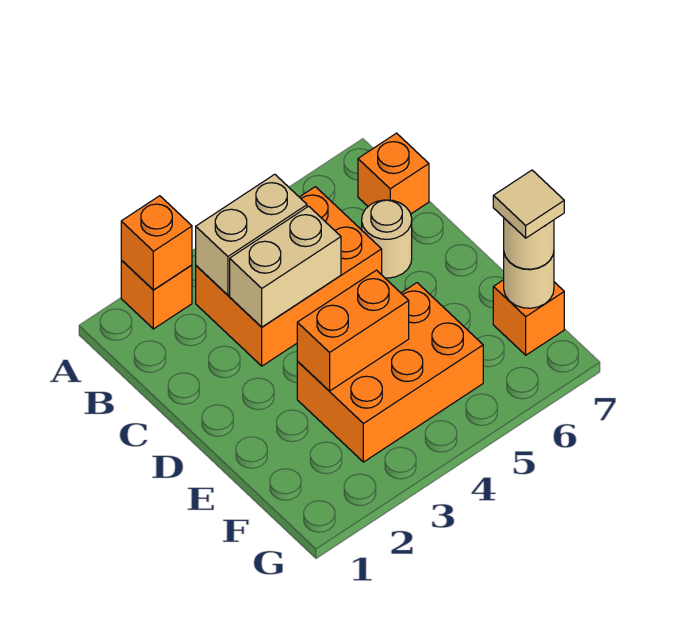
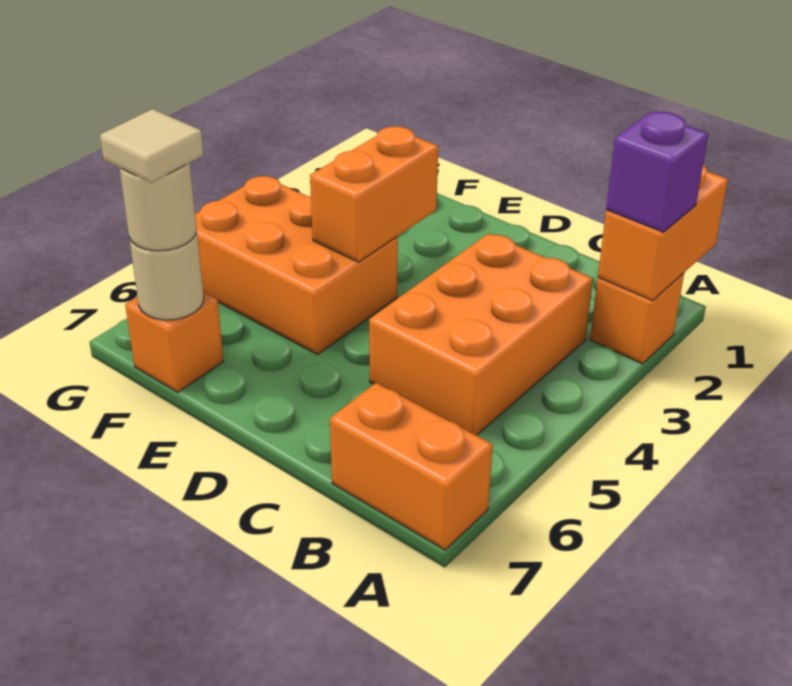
orange 1x1 brick [121,196,192,290] -> orange 1x2 brick [598,165,728,301]
none -> purple 1x1 brick [606,112,708,232]
tan 1x2 brick [196,174,307,295] -> none
orange 1x1 brick [358,133,429,214] -> orange 1x2 brick [330,383,493,550]
tan 1x2 brick [230,206,341,327] -> none
tan 1x1 round brick [362,200,412,278] -> none
orange 2x3 brick [297,283,483,462] -> orange 2x3 brick turned to [195,176,398,354]

